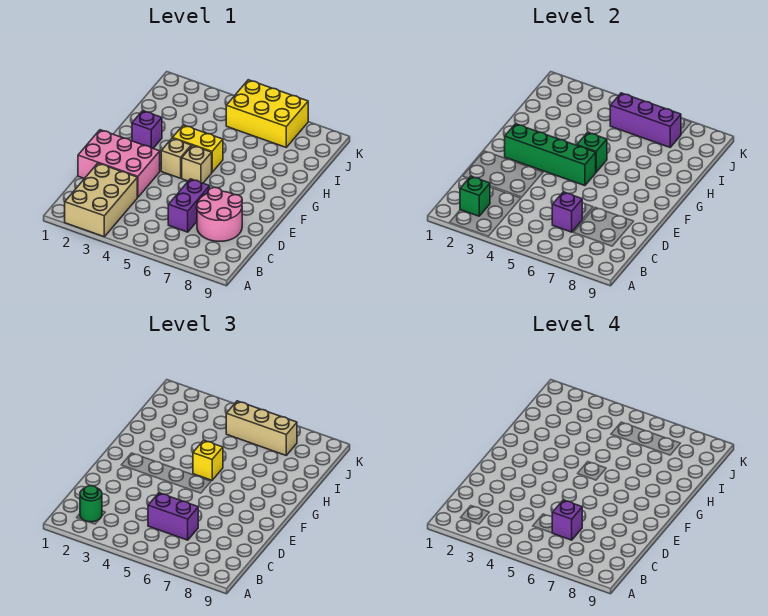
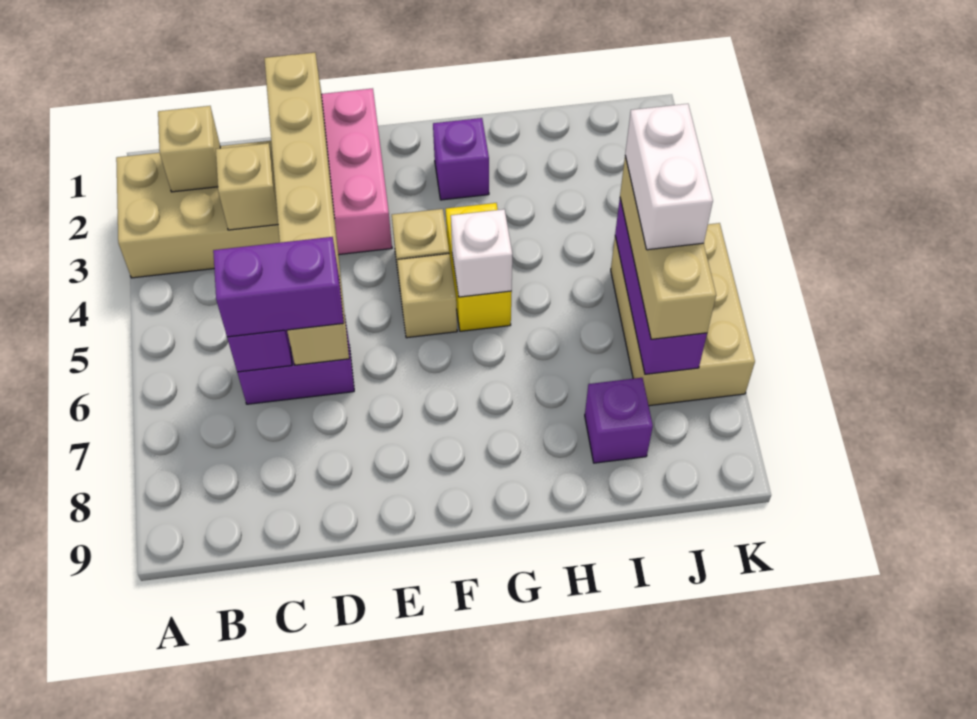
green 1x1 brick [460,176,490,216] -> tan 1x1 brick [158,106,220,192]
green 1x1 round brick [80,486,102,522] -> none
none -> tan 1x1 brick [216,143,278,230]
purple 1x2 brick [148,493,198,540] -> purple 1x2 brick turned to [213,237,344,337]
purple 1x1 brick [552,500,582,540] -> purple 1x1 brick moved to [585,378,653,463]
pink 2x2 round brick [197,187,242,241] -> none
none -> tan 1x6 brick [264,53,349,365]
green 1x4 brick [505,124,596,186] -> none
green 1x1 brick [577,132,607,172] -> white 1x1 brick [451,209,512,297]
yellow 1x1 brick [193,440,223,480] -> none
yellow 2x3 brick [226,80,308,147] -> tan 2x3 brick [611,223,755,406]
none -> white 1x2 brick [625,104,713,250]

